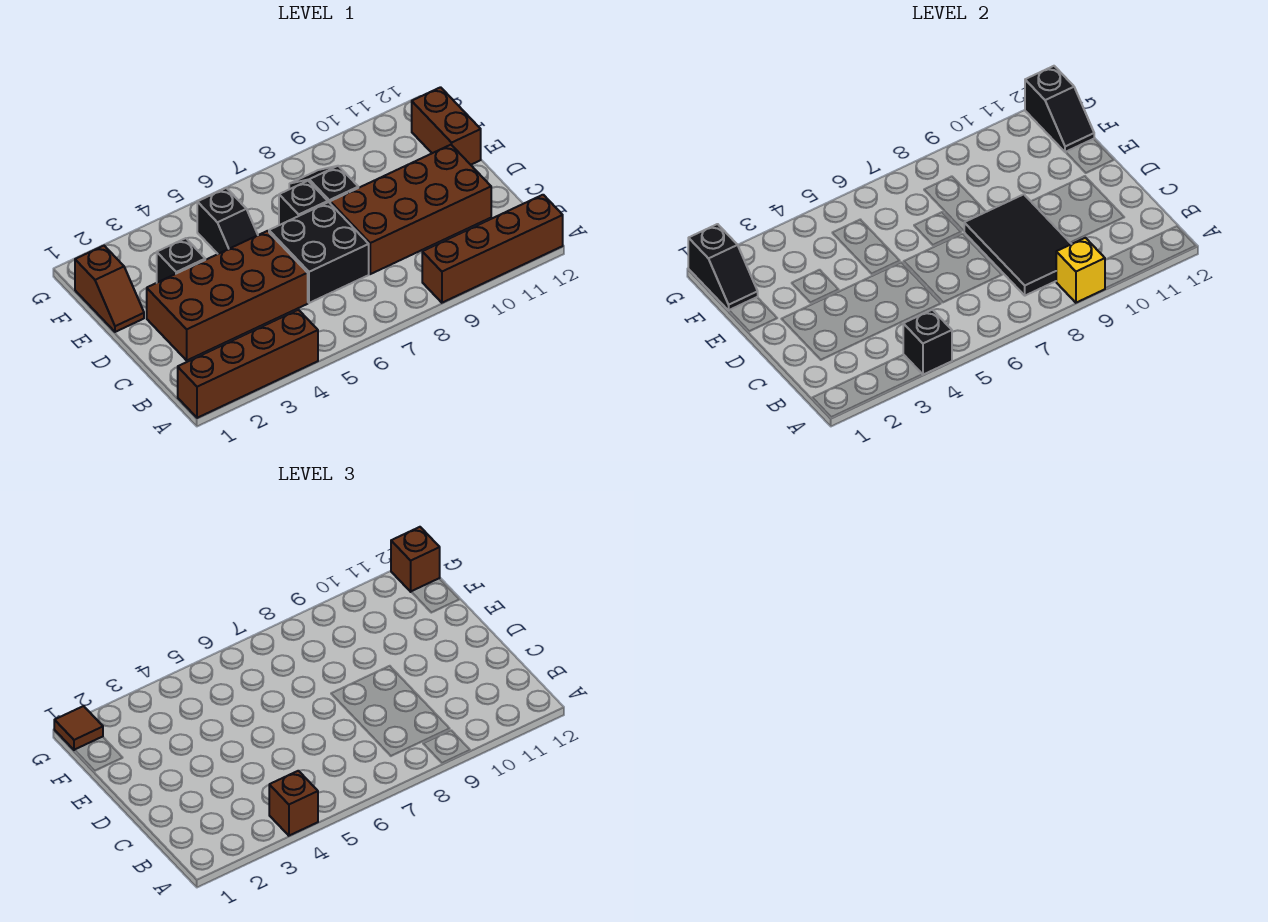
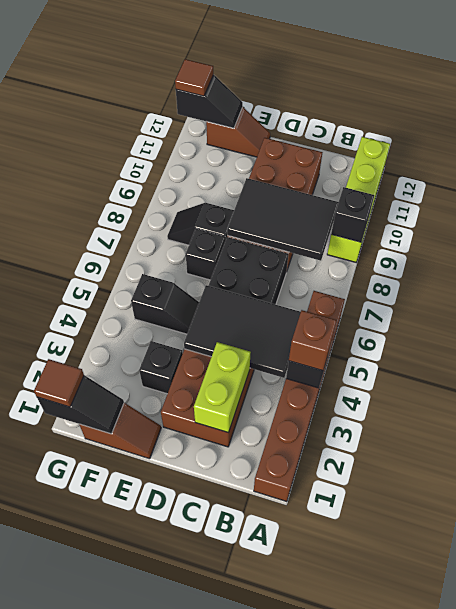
brown 1x4 brick [178,310,318,418] -> brown 1x6 brick [254,291,345,502]
brown 1x4 brick [422,195,563,303] -> lime 1x4 brick [327,137,390,262]
yellow 1x1 brick [1056,238,1105,303] -> black 1x1 brick [331,187,374,242]
none -> black 2x3 tile [184,285,301,378]
none -> lime 1x2 brick [194,342,251,432]
brown 1x2 brick [412,87,481,165] -> brown 1x2 slope [206,107,270,157]
brown 1x1 brick [391,527,440,592] -> brown 1x1 tile [175,59,213,96]

